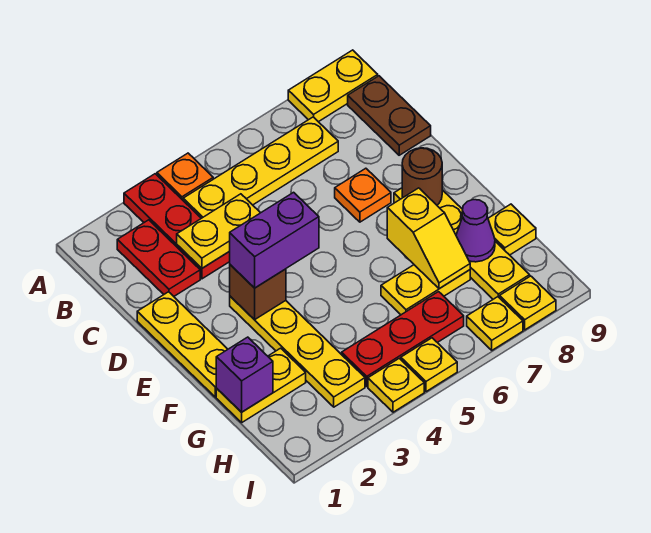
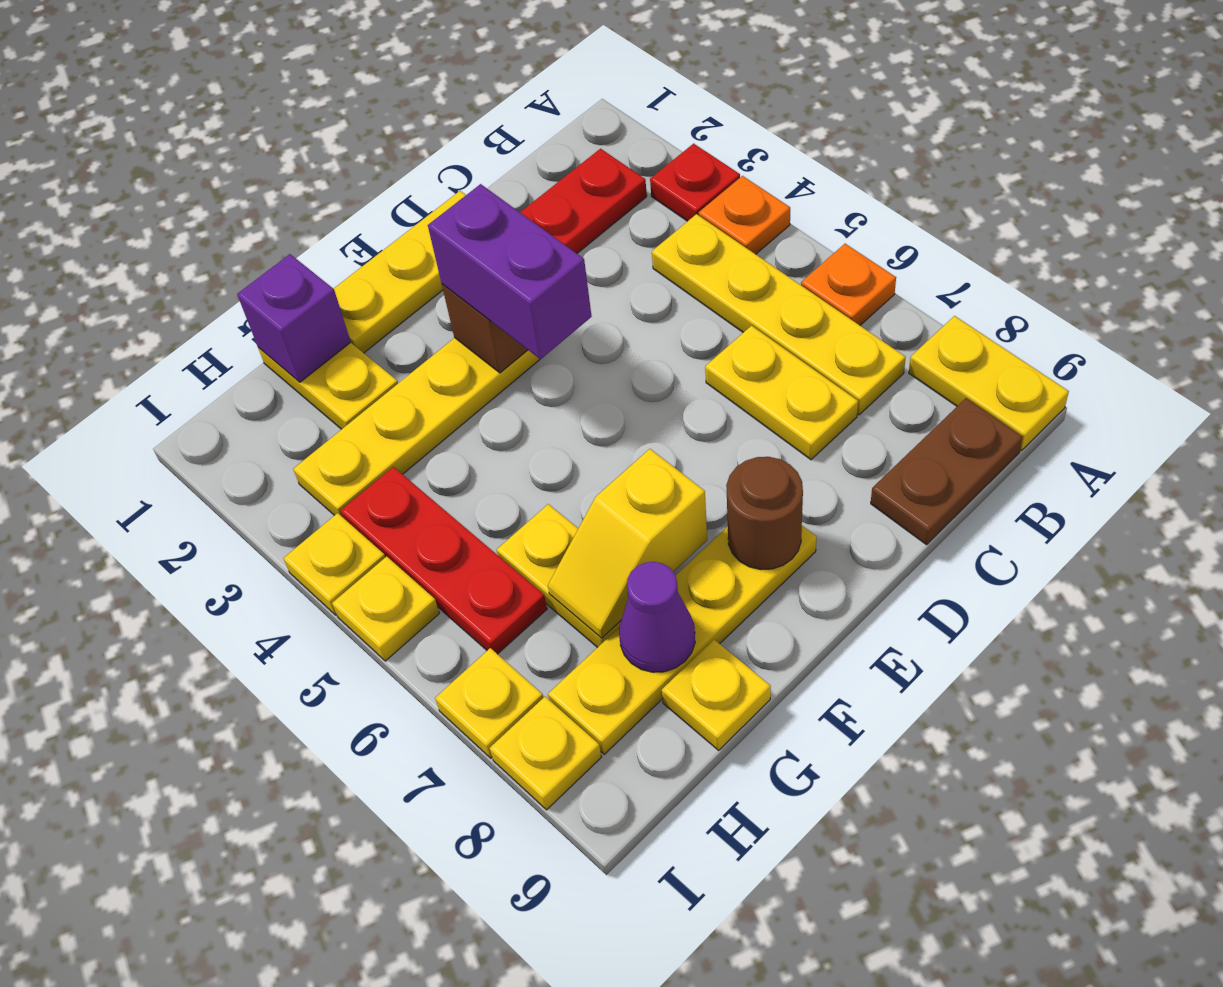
red 1x3 plate [124,174,230,279] -> red 1x1 plate [650,144,740,221]
yellow 1x2 plate [177,194,260,268] -> yellow 1x2 plate moved to [705,326,858,460]
orange 1x1 plate [335,168,391,222] -> orange 1x1 plate moved to [801,244,896,325]

